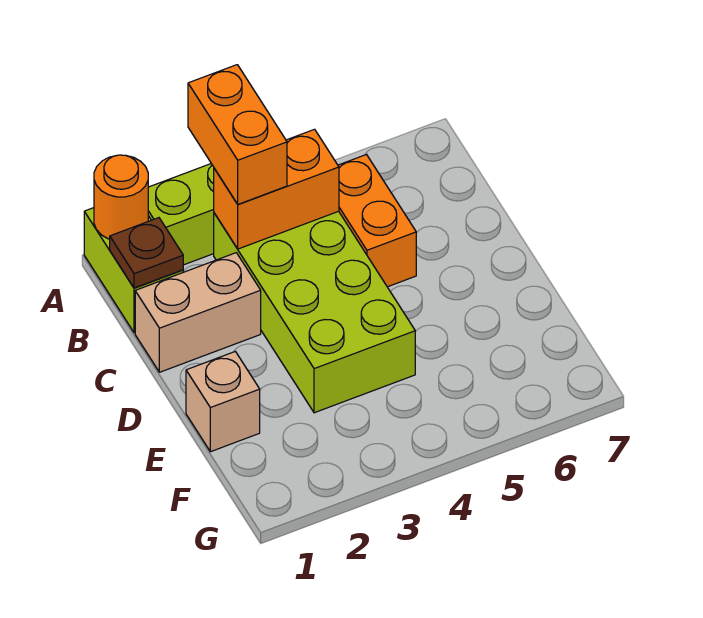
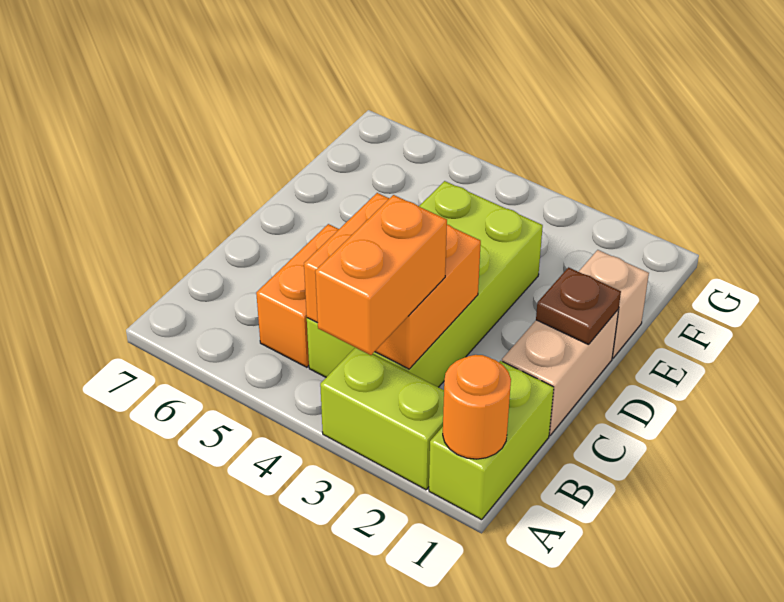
brown 1x1 plate [110,218,183,288] -> brown 1x1 plate moved to [536,267,621,345]
orange 1x2 brick [214,129,339,249] -> orange 2x2 brick [304,193,481,369]
tan 1x2 brick [135,253,261,372] -> tan 1x2 brick turned to [502,309,619,435]

